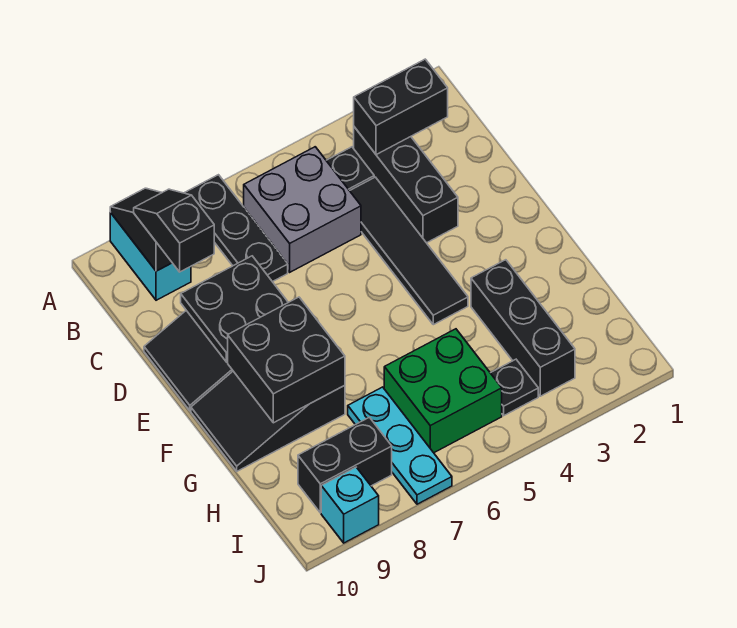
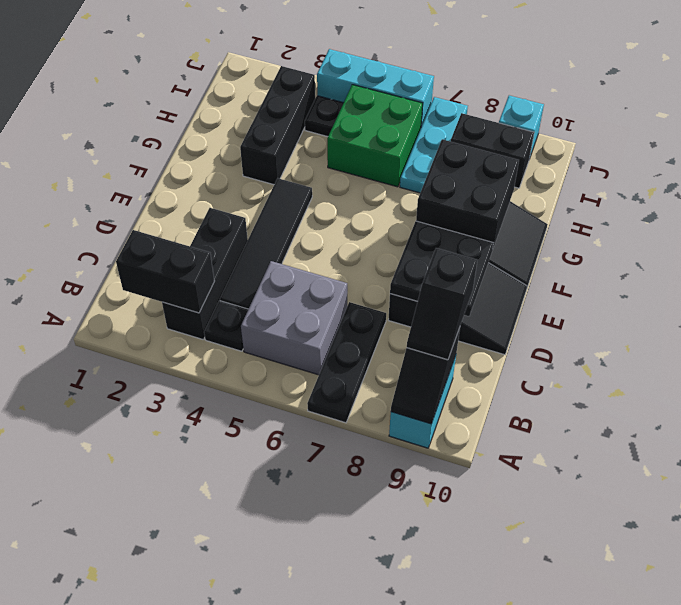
none -> cyan 1x3 brick [317,49,434,127]

